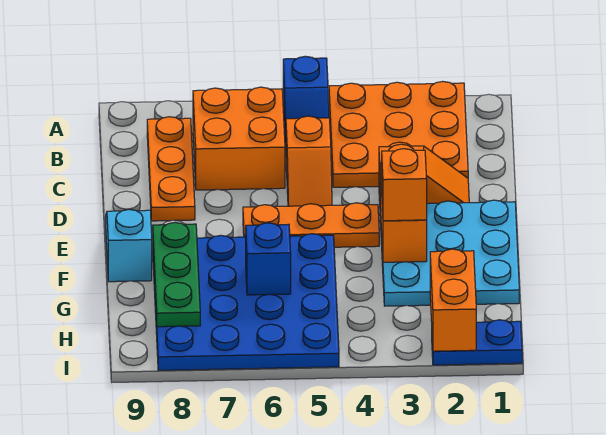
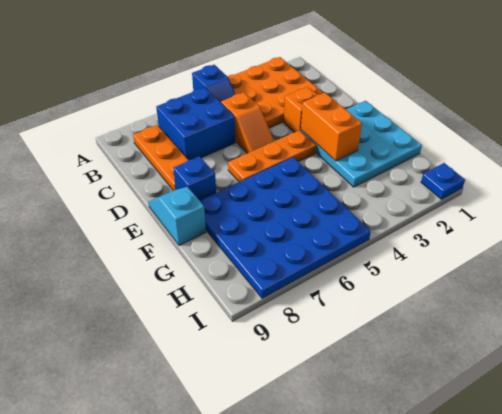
orange 2x2 brick [193,87,285,190] -> blue 2x2 brick [156,87,235,160]
orange 1x1 brick [382,149,427,221] -> none
green 1x3 plate [153,222,200,327] -> none
blue 1x1 brick [246,223,291,295] -> blue 1x1 brick moved to [173,156,216,201]
orange 1x2 brick [430,249,476,351] -> none
blue 1x2 plate [432,320,522,365] -> blue 1x1 plate [421,163,465,199]

